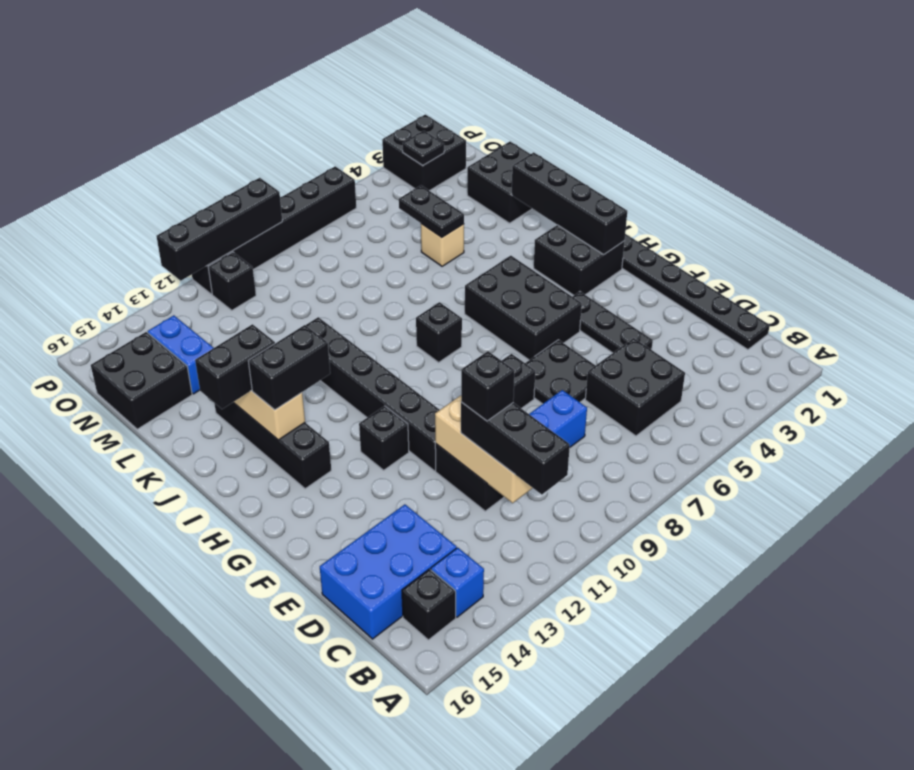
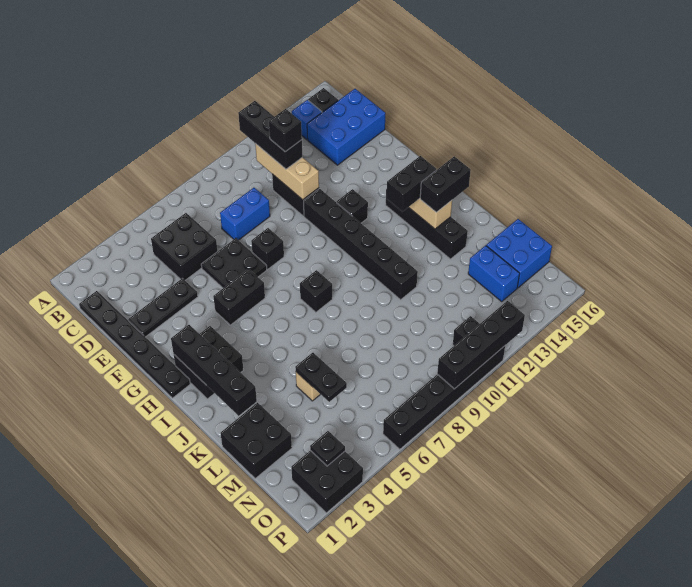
black 1x3 plate [573,292,653,353] -> black 1x3 plate turned to [128,278,198,337]
black 2x3 brick [465,256,582,360] -> black 1x2 brick [213,269,265,325]
black 2x2 brick [91,332,192,429] -> blue 2x2 brick [486,219,552,288]

